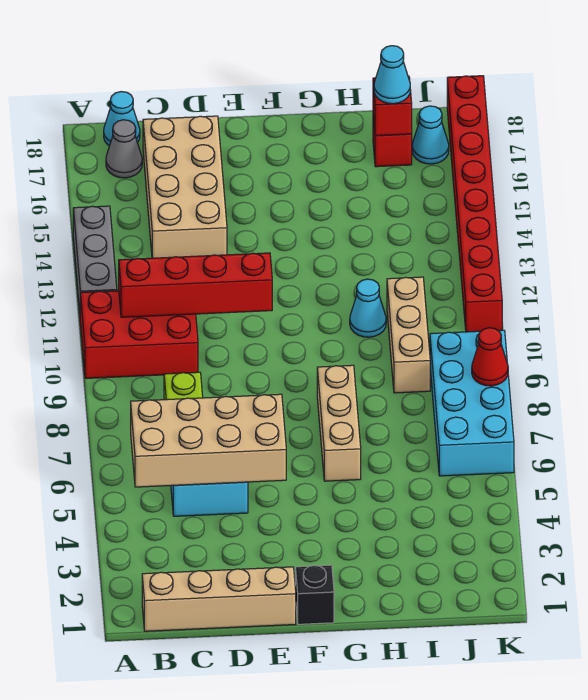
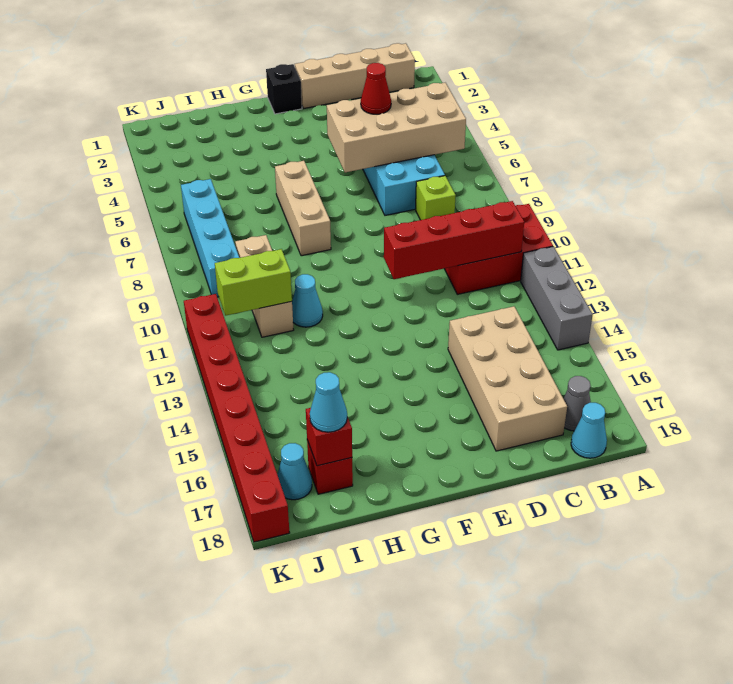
none -> lime 1x2 brick [215,249,292,316]
cyan 2x4 brick [430,330,514,476] -> cyan 1x4 brick [181,179,239,297]
red 1x1 cone [472,328,508,386] -> red 1x1 cone moved to [361,63,391,114]

